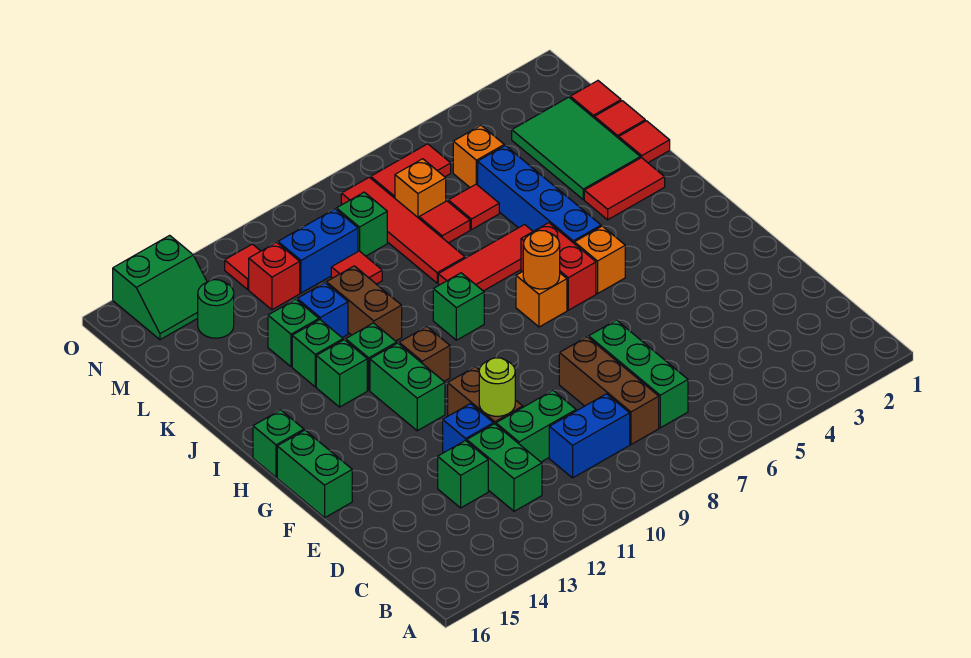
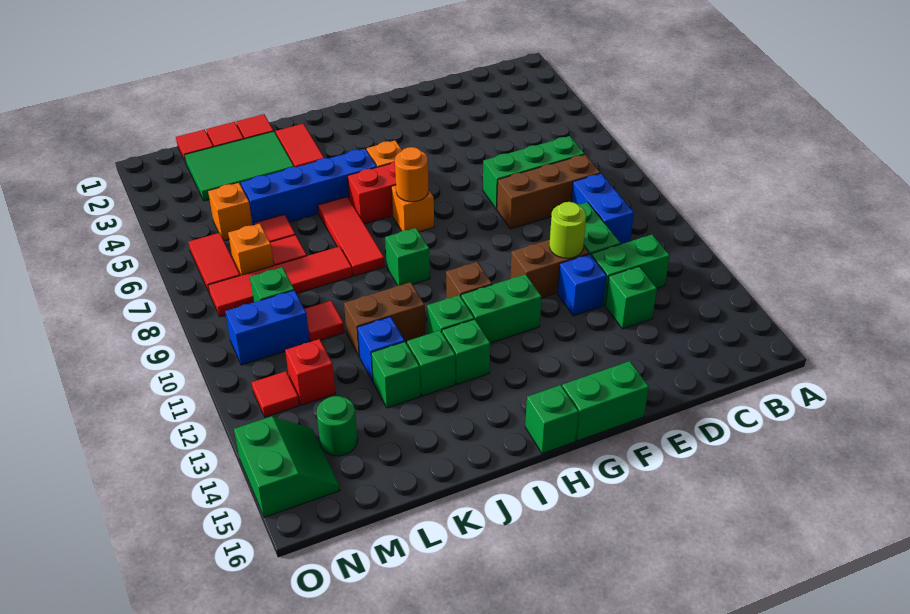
blue 1x2 brick [278,209,358,293] -> blue 1x2 brick turned to [225,290,310,365]

